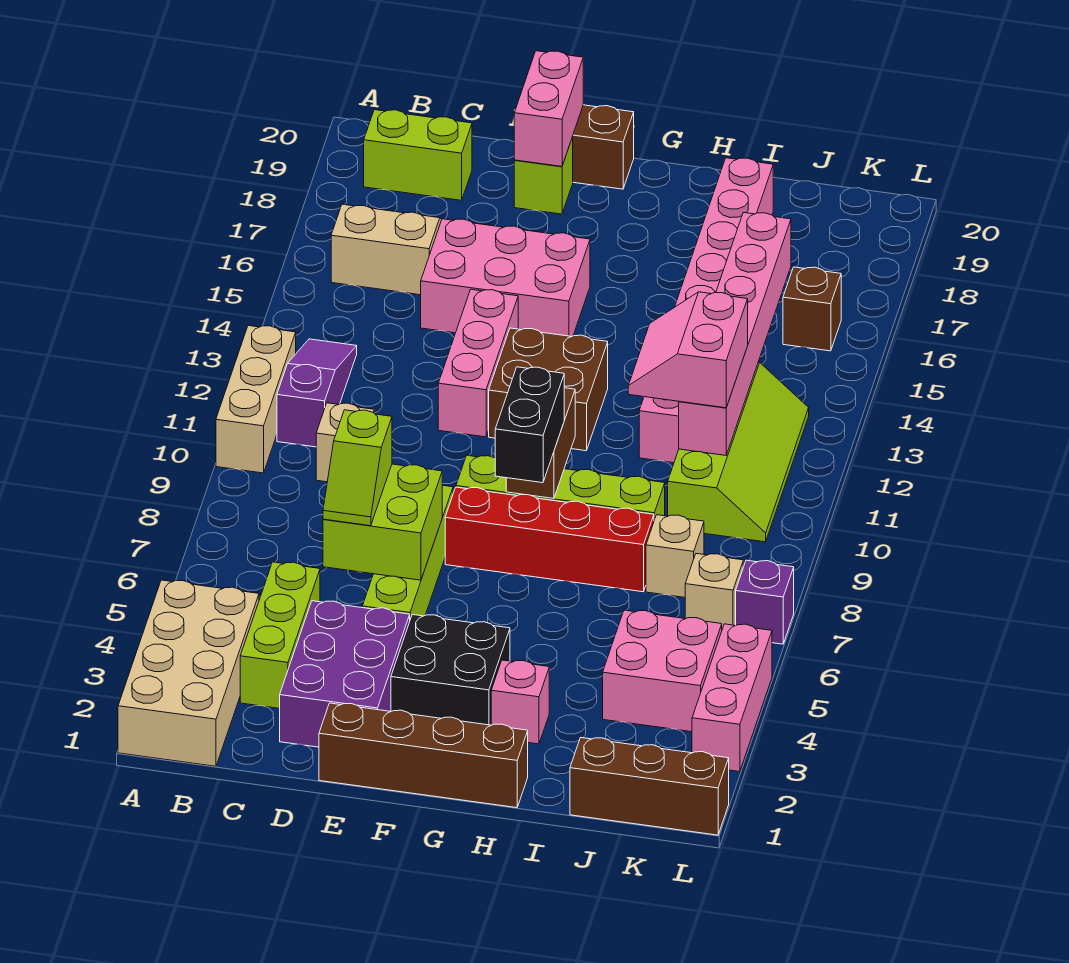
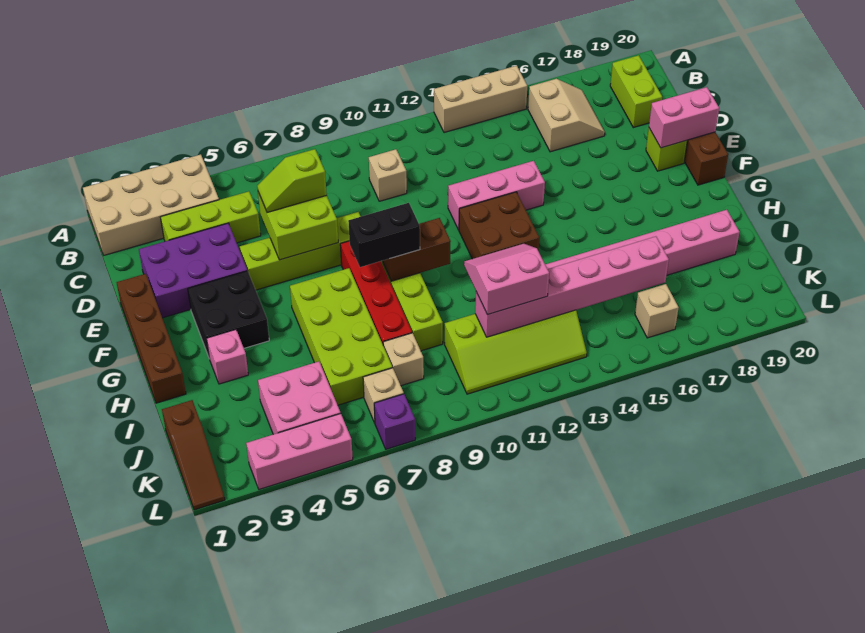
tan 1x3 brick [216,326,296,473] -> tan 1x3 brick moved to [434,66,527,133]
purple 1x3 slope [277,339,357,447] -> none
pink 2x3 brick [421,219,590,337] -> none
none -> lime 2x4 brick [290,268,392,405]
brown 1x3 brick [570,738,729,835] -> brown 1x3 slope [162,400,225,510]
brown 1x1 brick [783,267,841,351] -> tan 1x1 brick [635,284,679,338]

